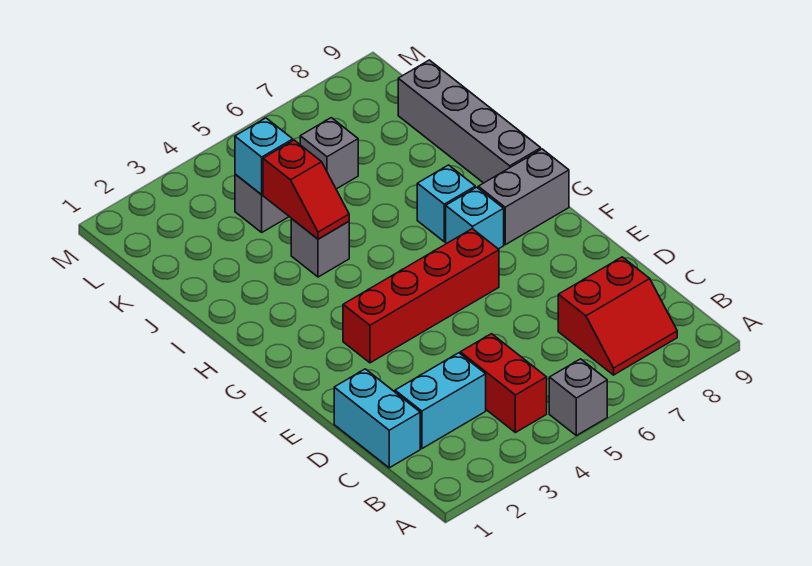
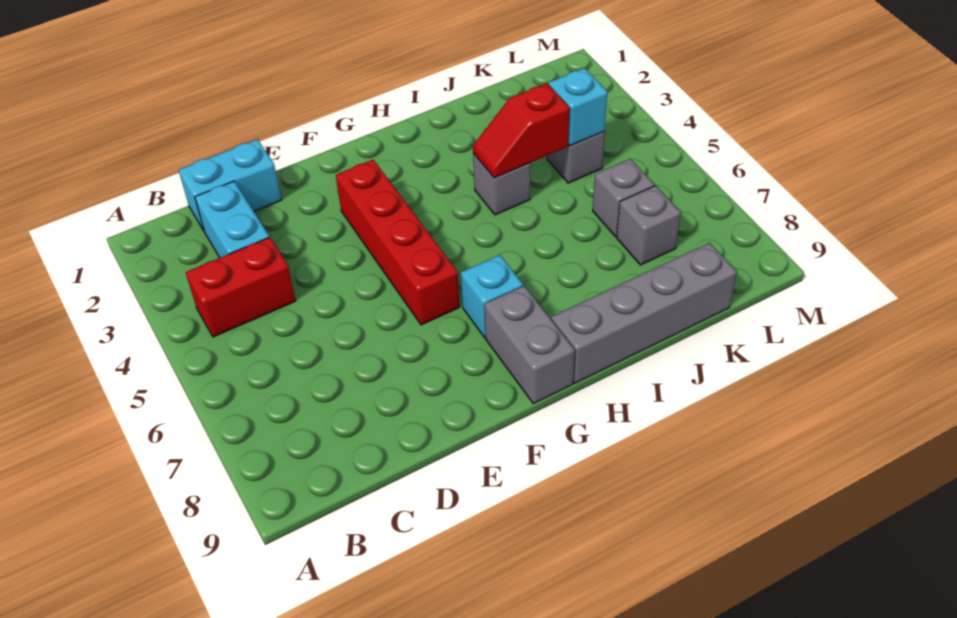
grey 1x1 brick [549,359,607,436] -> grey 1x1 brick moved to [617,186,681,265]
red 2x2 slope [558,257,677,375] -> none
cyan 1x1 brick [417,165,475,242] -> none

